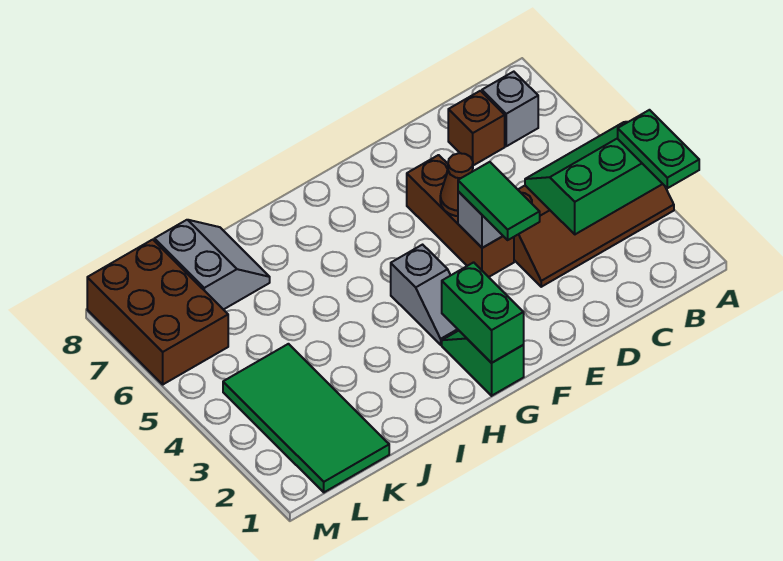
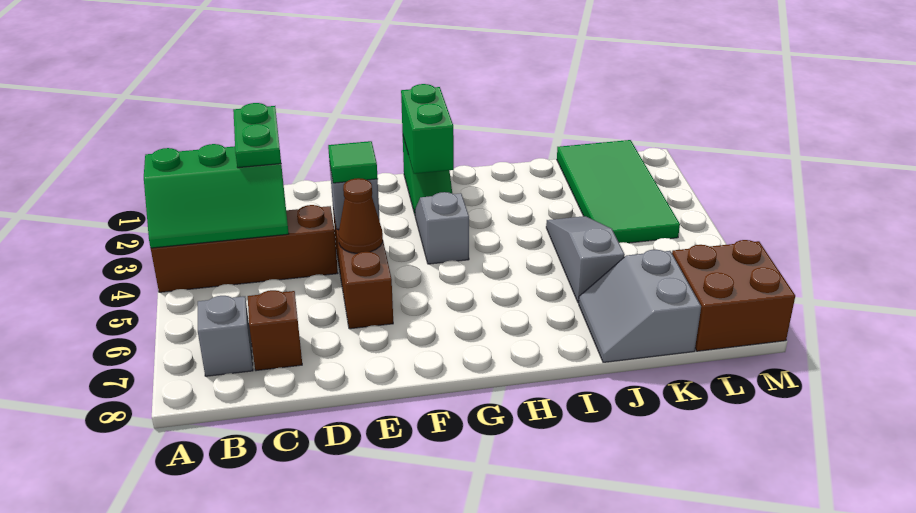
green 1x2 plate [618,110,699,188] -> green 1x2 plate moved to [233,103,281,168]
green 1x2 tile [458,162,540,240] -> green 1x1 tile [328,141,378,183]
none -> grey 1x3 slope [546,216,625,303]
brown 2x3 brick [87,240,228,384] -> brown 2x2 brick [672,240,795,351]

